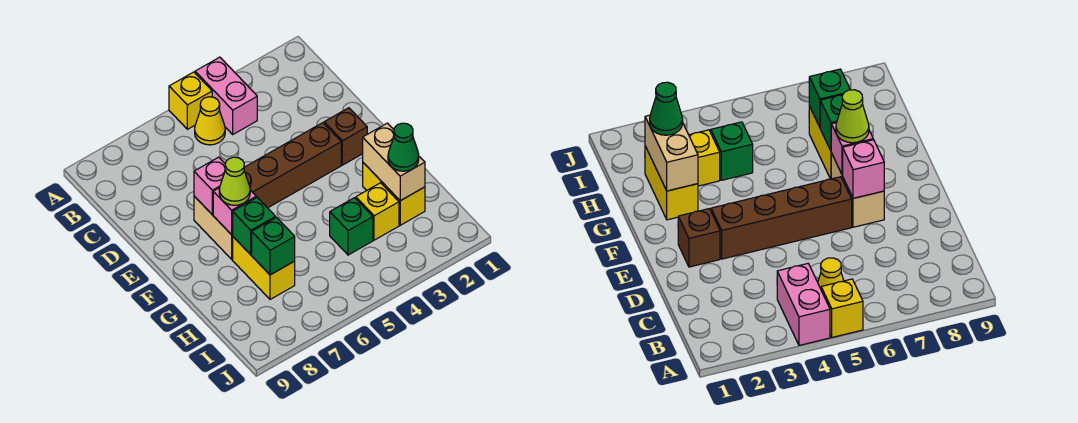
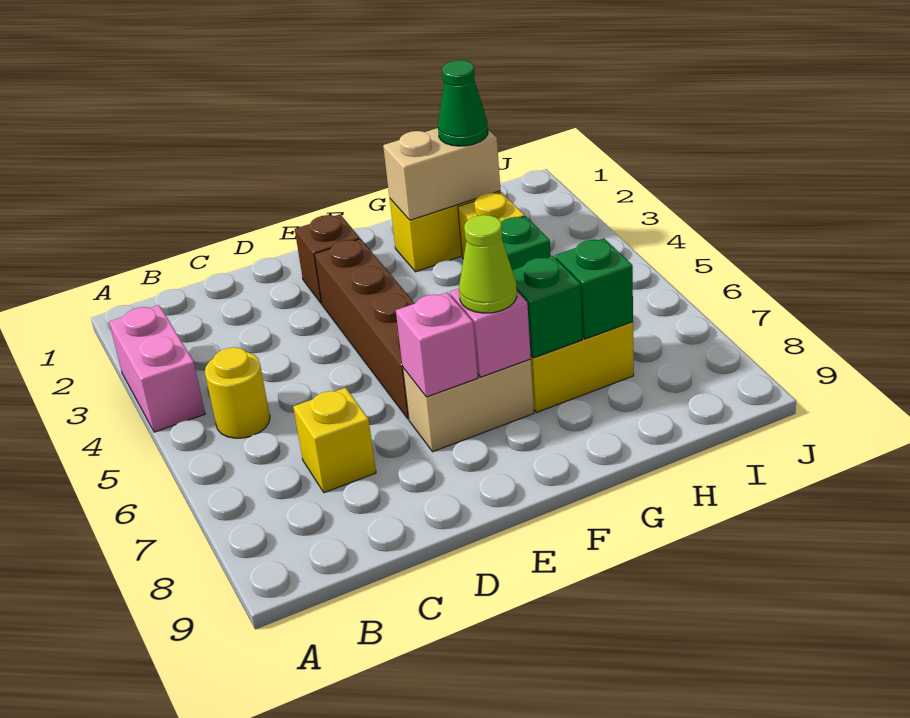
pink 1x2 brick [195,57,257,134] -> pink 1x2 brick turned to [109,305,205,432]
yellow 1x1 brick [169,72,212,129] -> yellow 1x1 brick moved to [293,388,376,493]
yellow 1x1 cone [195,97,225,145] -> yellow 1x1 round brick [205,347,270,438]

